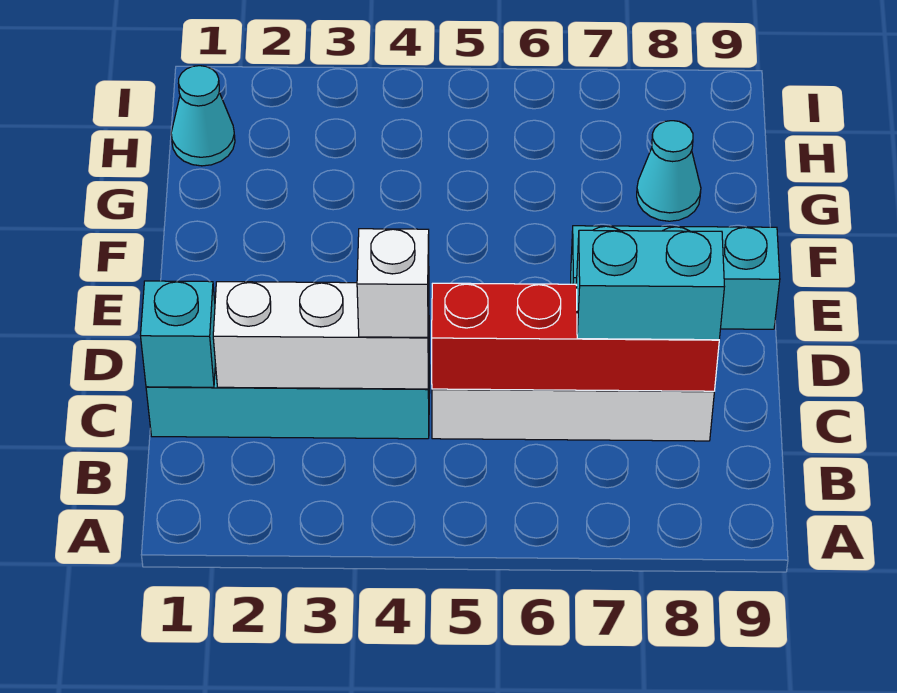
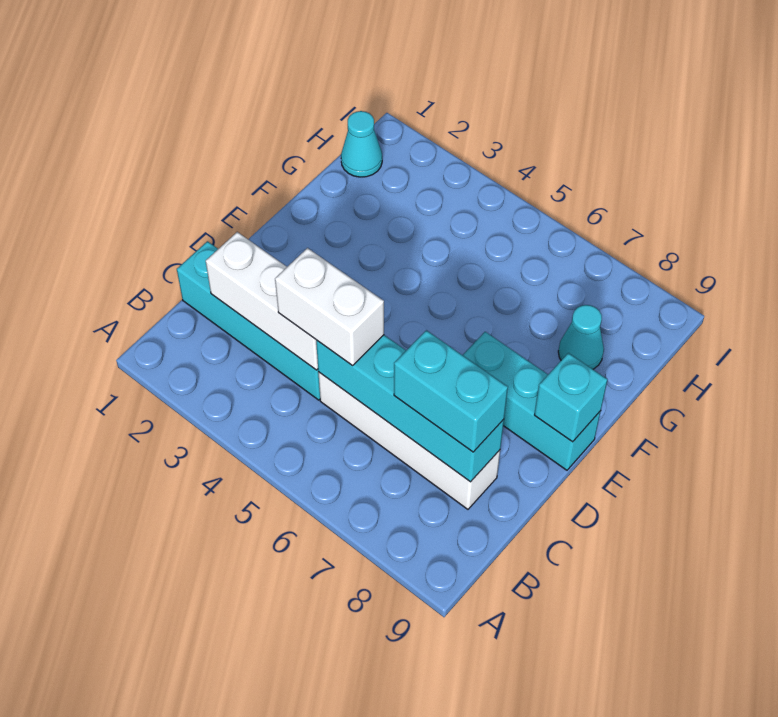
cyan 1x1 brick [141,281,215,387] -> cyan 1x1 brick moved to [535,353,608,442]
white 1x1 brick [357,229,429,337] -> white 1x2 brick [275,248,384,366]
red 1x4 brick [432,283,719,391] -> cyan 1x4 brick [316,335,504,482]

